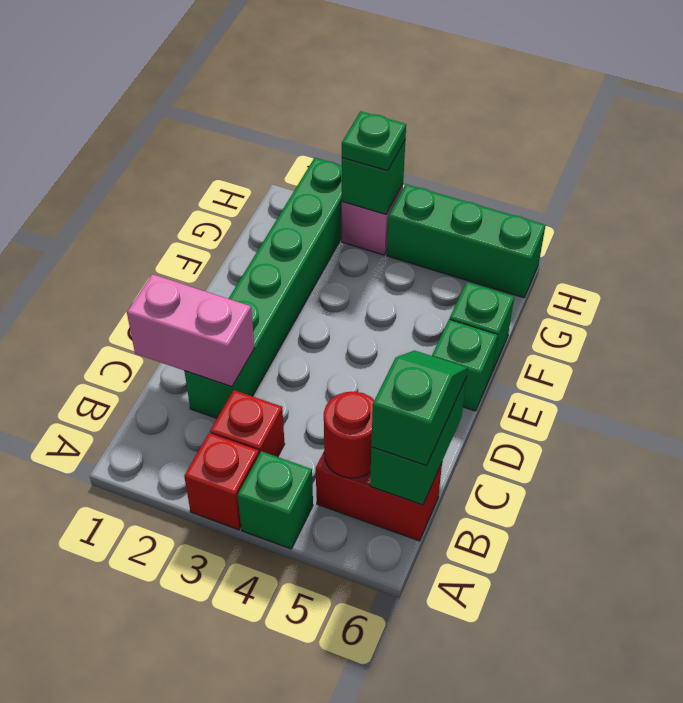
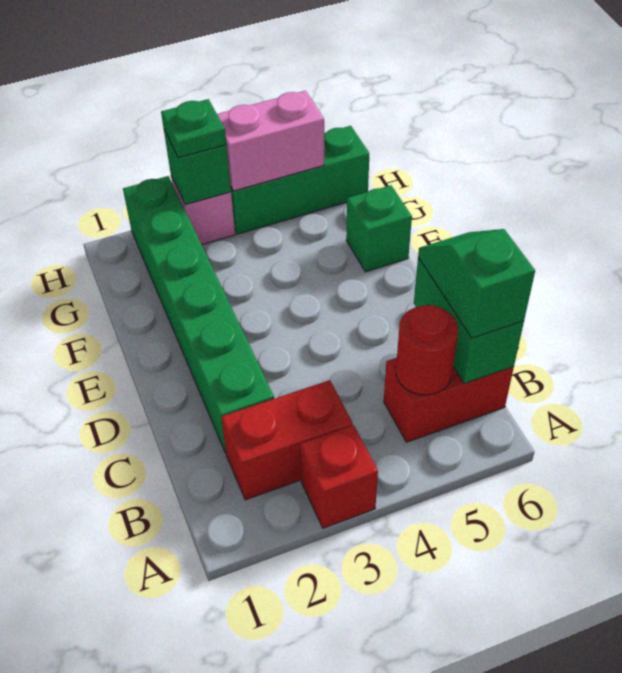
green 1x1 brick [238,451,313,549] -> none
red 1x1 brick [210,390,285,457] -> red 1x2 brick [221,380,353,500]
pink 1x2 brick [127,274,254,387] -> pink 1x2 brick moved to [217,91,324,191]
green 1x1 brick [432,320,497,411] -> none

